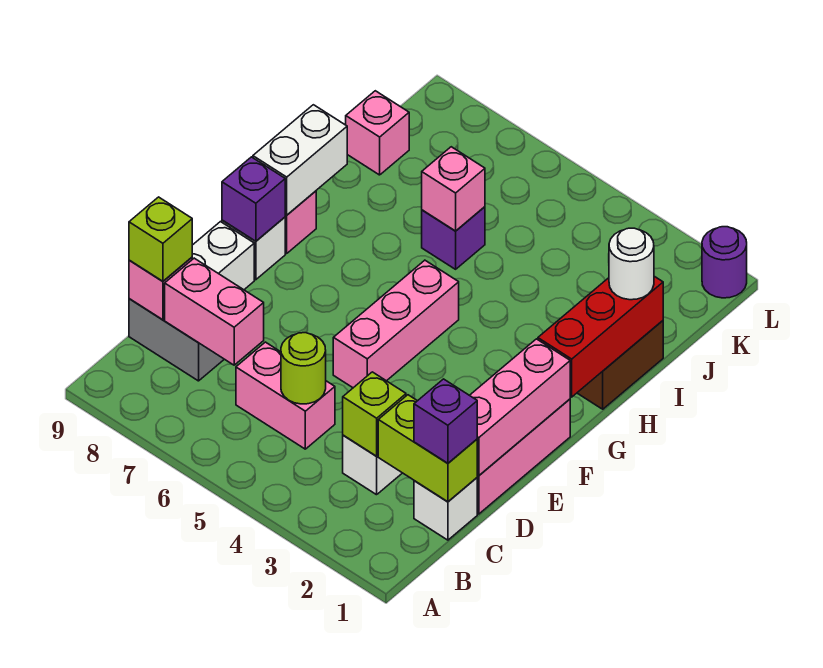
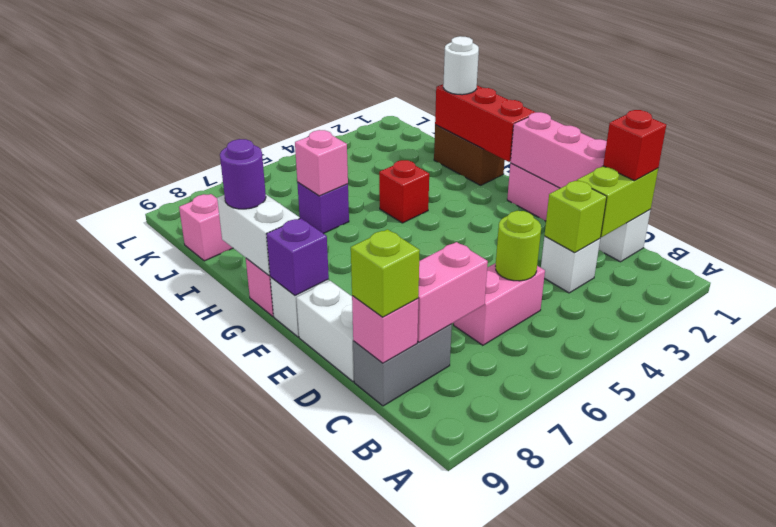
purple 1x1 brick [414,379,477,463] -> red 1x1 brick [603,110,666,181]
pink 1x3 brick [333,260,459,388] -> none
none -> red 1x1 brick [379,160,429,223]
purple 1x1 round brick [702,227,747,298] -> purple 1x1 round brick moved to [220,139,266,209]

